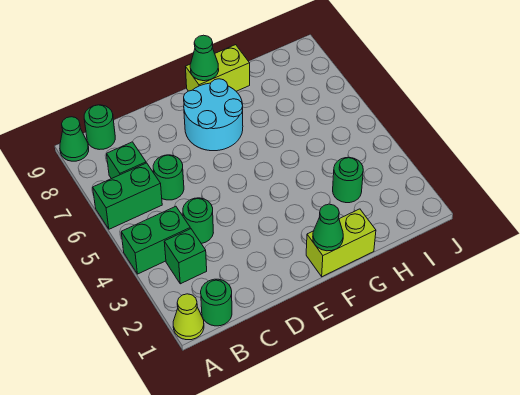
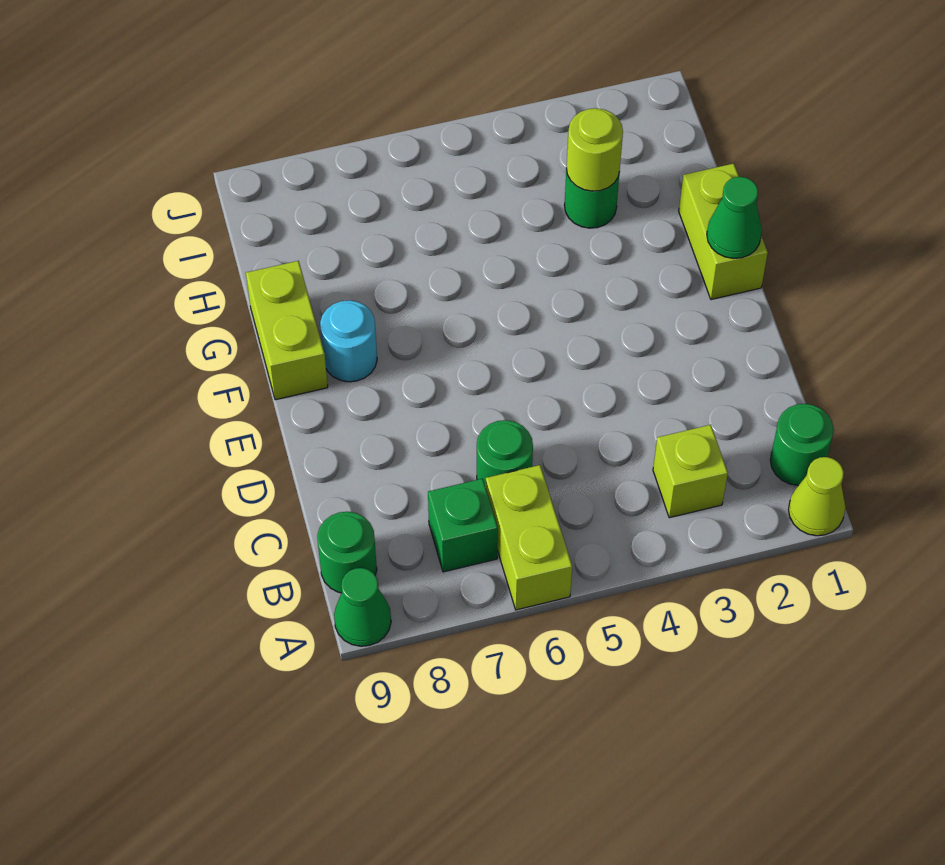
green 1x2 brick [121,206,190,274] -> none
green 1x2 brick [93,163,162,229] -> lime 1x2 brick [486,465,572,610]
green 1x1 brick [164,229,207,284] -> lime 1x1 brick [653,425,728,518]
green 1x1 round brick [183,198,213,244] -> none
cyan 2x2 round brick [184,79,243,151] -> cyan 1x1 round brick [320,300,377,382]
green 1x1 cone [190,35,219,81] -> none
none -> lime 1x1 round brick [566,108,623,191]

